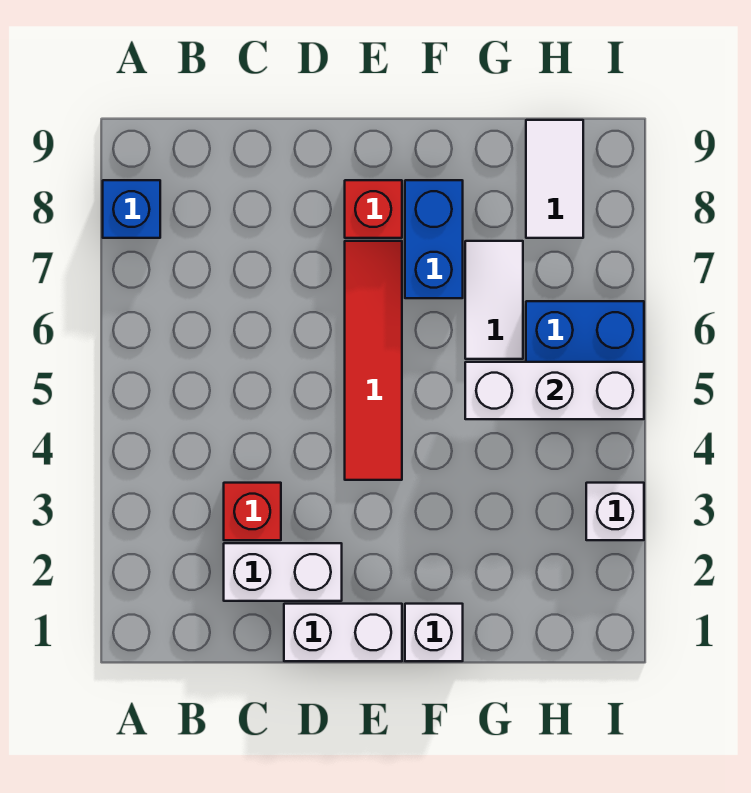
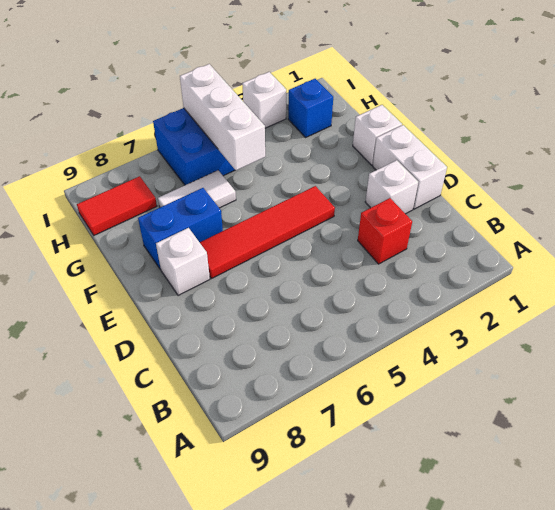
blue 1x1 brick [103,180,160,238] -> blue 1x1 brick moved to [288,79,333,137]
white 1x2 brick [224,543,342,601] -> white 1x1 brick [365,160,418,214]
red 1x1 brick [345,180,402,238] -> white 1x1 brick [156,228,210,296]
white 1x2 tile [526,120,583,238] -> red 1x2 tile [77,176,157,235]

